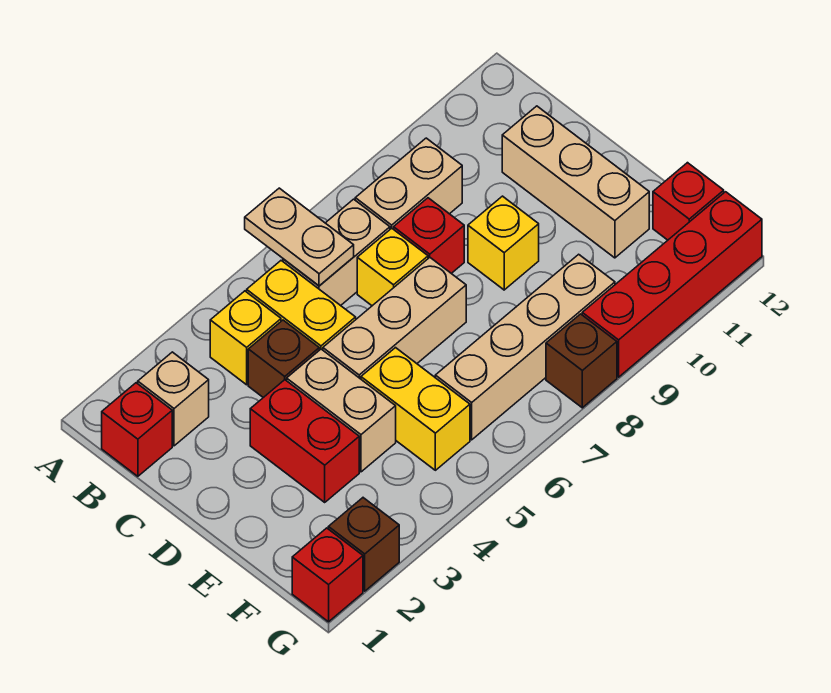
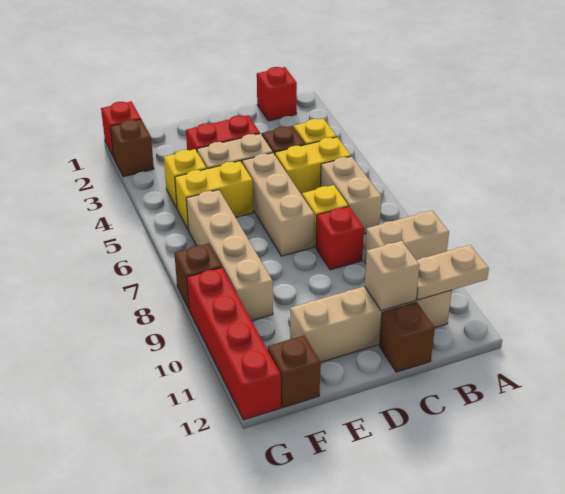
tan 1x2 plate [245,188,354,286] -> tan 1x2 plate moved to [416,245,489,300]
tan 1x1 brick [138,352,209,446] -> tan 1x1 brick moved to [365,241,420,311]
tan 1x2 brick [355,138,462,229] -> tan 1x2 brick turned to [364,211,449,263]
tan 1x3 brick [502,106,649,258] -> tan 1x4 brick [290,286,452,362]
none -> brown 1x1 brick [379,302,435,372]
yellow 1x1 brick [468,196,539,290] -> yellow 1x1 brick moved to [164,149,207,208]
red 1x1 brick [653,163,724,240] -> brown 1x1 brick [268,335,321,407]

